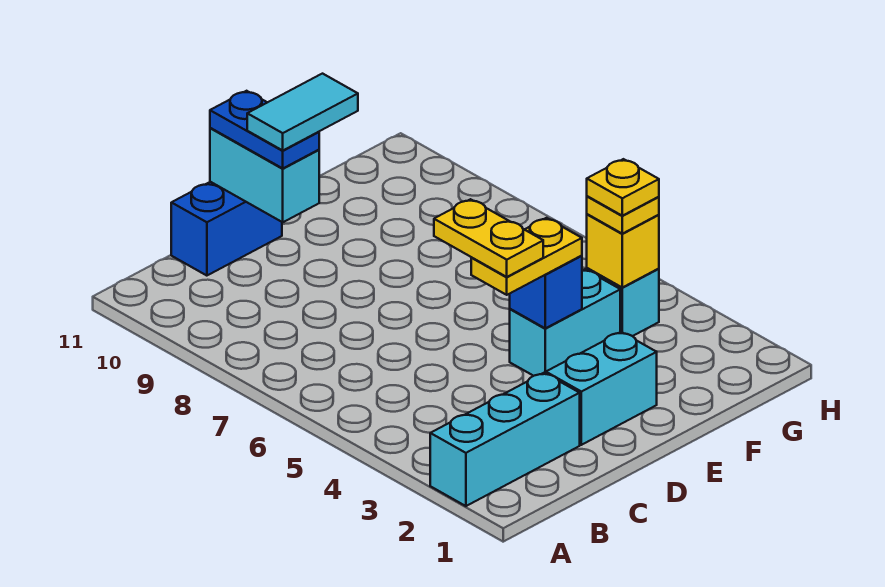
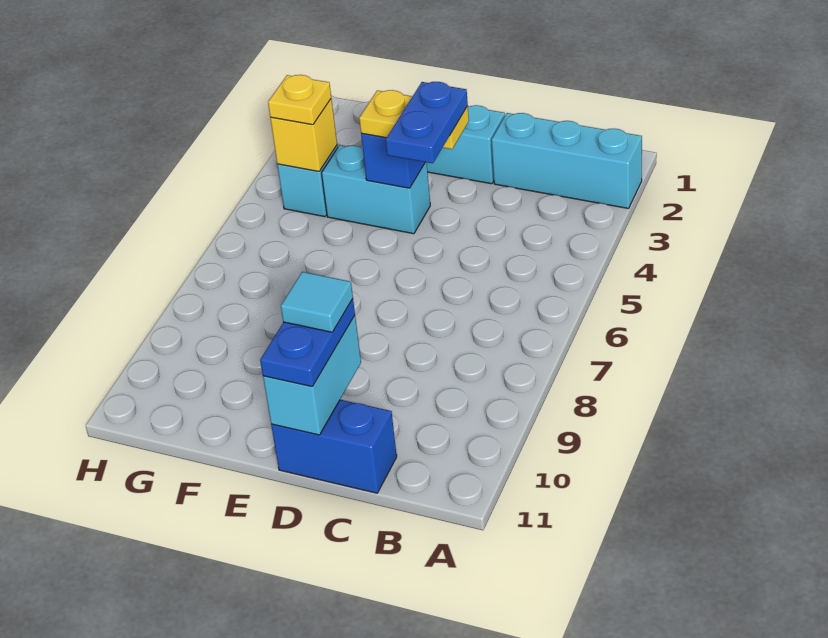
yellow 1x2 plate [434,199,543,277] -> blue 1x2 plate [386,82,468,163]
cyan 1x2 tile [247,74,358,150] -> cyan 1x1 tile [281,272,353,332]
yellow 1x1 plate [587,159,659,216] -> none

